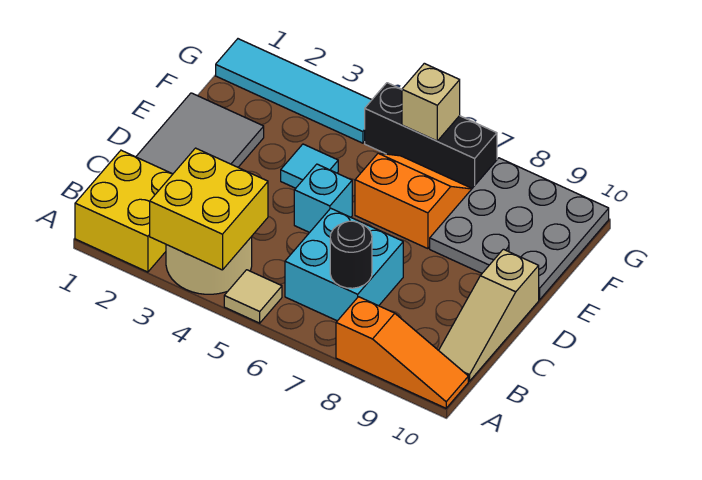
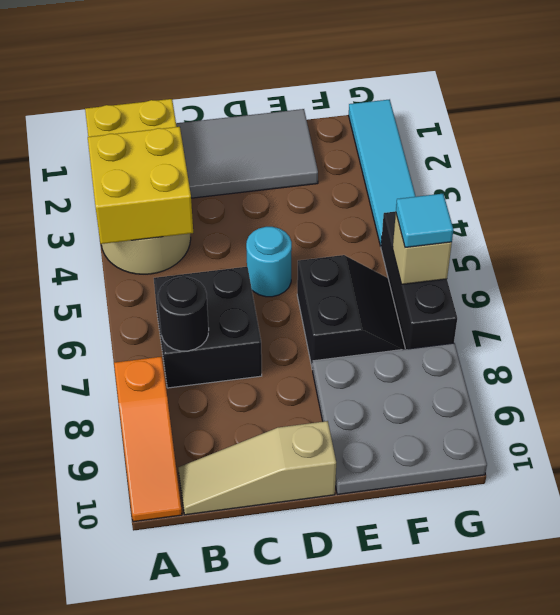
tan 1x1 tile [224,270,282,323] -> none
cyan 2x2 brick [285,208,403,321] -> black 2x2 brick [154,267,262,388]
cyan 1x1 brick [294,164,352,233] -> cyan 1x1 round brick [246,227,292,297]
cyan 1x1 tile [281,144,338,188] -> cyan 1x1 tile moved to [396,194,453,247]
orange 2x2 slope [355,153,472,249] -> black 2x2 slope [297,255,405,369]

